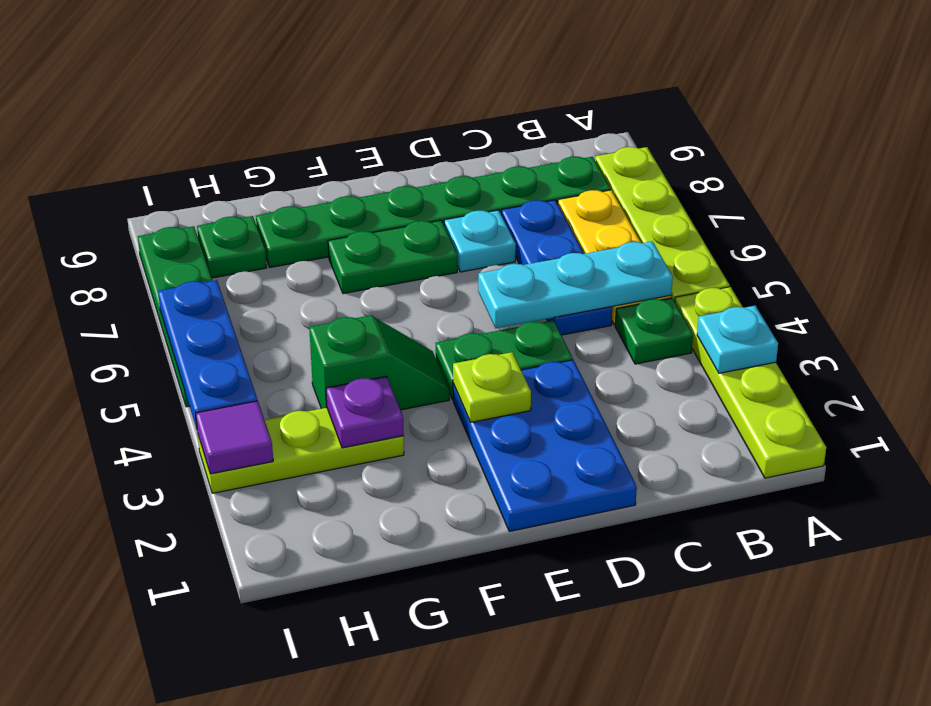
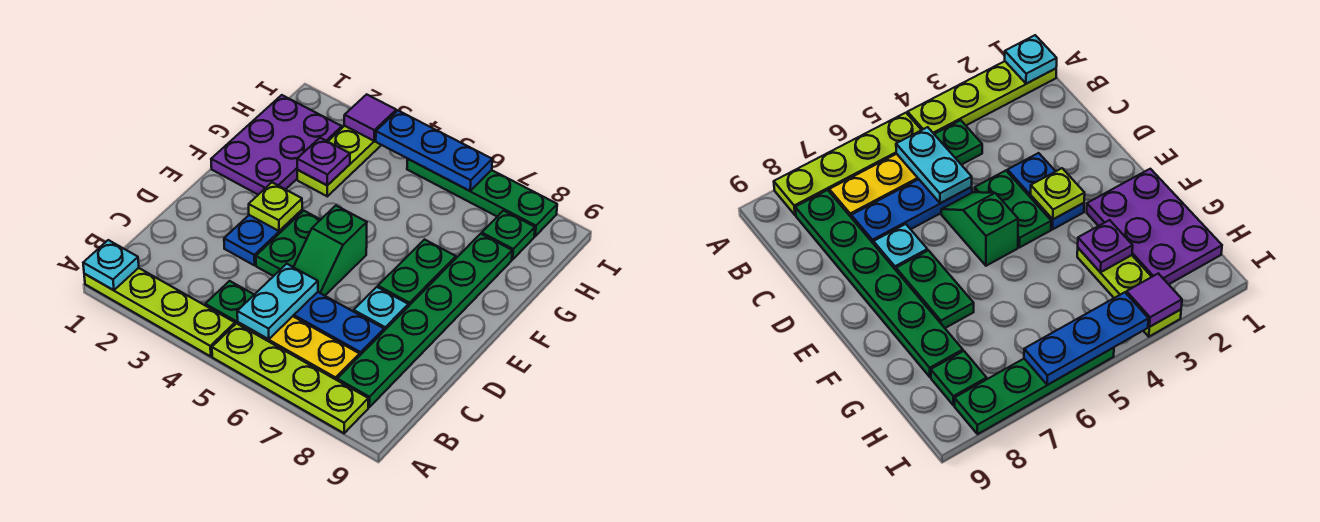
cyan 1x1 plate [697,306,778,373] -> cyan 1x1 plate moved to [83,240,139,290]
cyan 1x3 plate [478,241,673,328] -> cyan 1x2 plate [237,264,318,339]
blue 2x3 plate [453,360,637,531] -> blue 1x2 plate [224,210,302,265]
none -> purple 2x3 plate [211,95,342,195]
green 1x2 slope [309,315,449,410] -> green 1x2 slope moved to [294,206,367,296]

